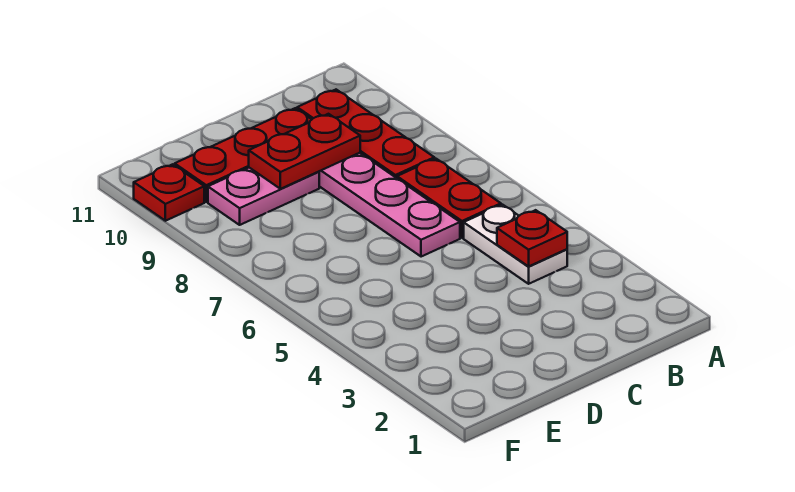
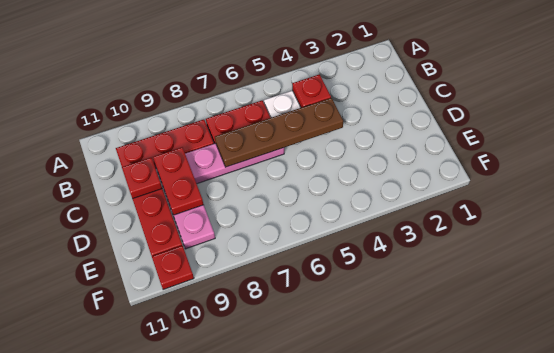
none -> brown 1x4 plate [215,98,343,167]
none -> red 1x1 plate [122,158,162,199]

